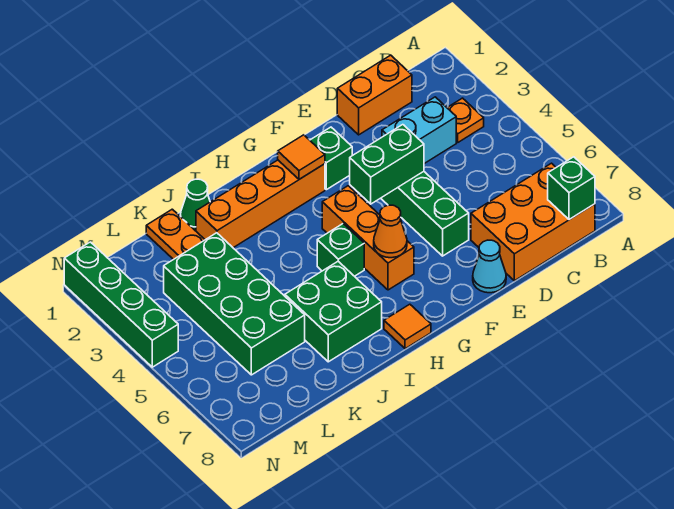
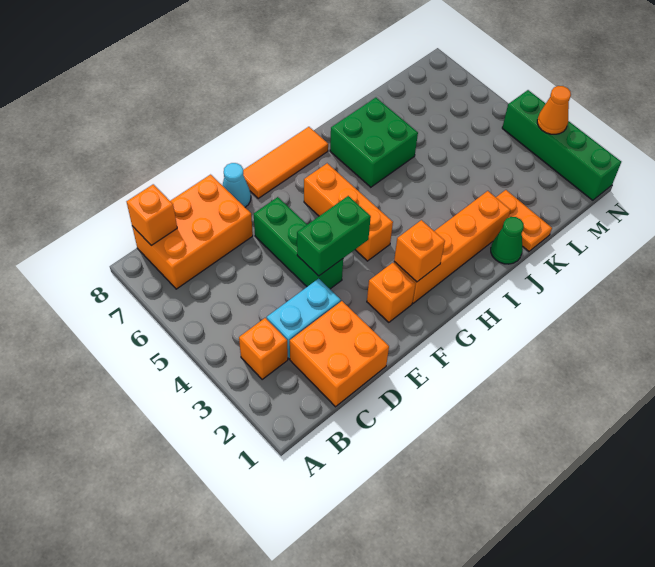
orange 1x1 plate [447,98,484,142] -> orange 1x1 brick [239,318,288,379]
green 1x1 brick [548,157,595,220] -> orange 1x1 brick [126,184,177,245]
orange 1x2 brick [337,55,412,135] -> orange 2x2 brick [290,301,389,407]
green 1x1 brick [310,127,352,190] -> orange 1x1 brick [367,263,416,322]
orange 1x1 tile [278,135,325,179] -> orange 1x1 brick [394,220,445,282]
orange 1x1 cone [374,205,407,258] -> orange 1x1 cone moved to [537,86,571,134]
green 1x1 brick [317,224,364,276] -> none
orange 1x1 tile [384,304,431,349] -> orange 1x3 tile [243,127,328,198]
green 2x4 brick [164,233,305,375] -> none

